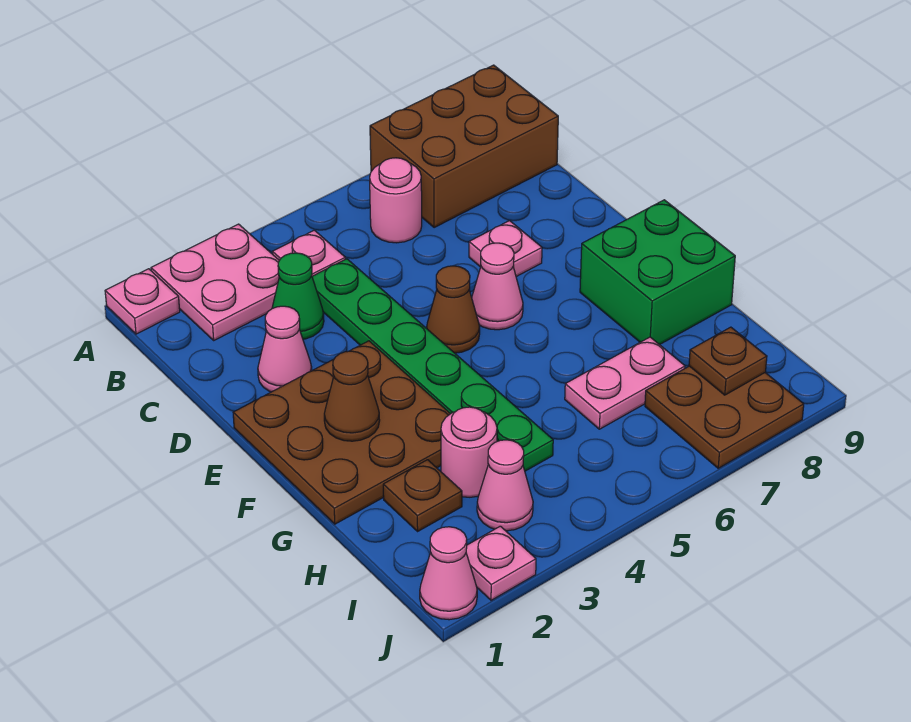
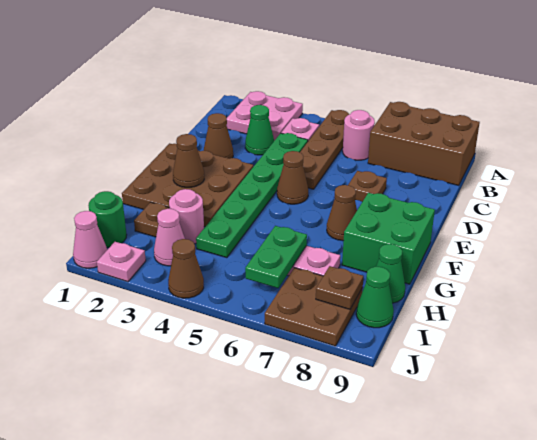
pink 1x1 plate [105,269,180,334] -> none
none -> brown 1x4 plate [300,110,349,189]
pink 1x1 cone [258,306,312,392] -> brown 1x1 cone [204,113,233,159]
pink 1x1 plate [469,221,542,277] -> brown 1x1 plate [348,171,387,202]
pink 1x1 cone [472,243,523,330] -> none
none -> brown 1x1 cone [327,185,357,241]
none -> green 1x2 plate [245,226,307,288]
none -> green 1x1 cone [376,244,405,303]
none -> green 1x1 round brick [88,191,127,247]
none -> green 1x1 cone [356,267,394,328]
none -> brown 1x1 cone [168,239,204,298]

